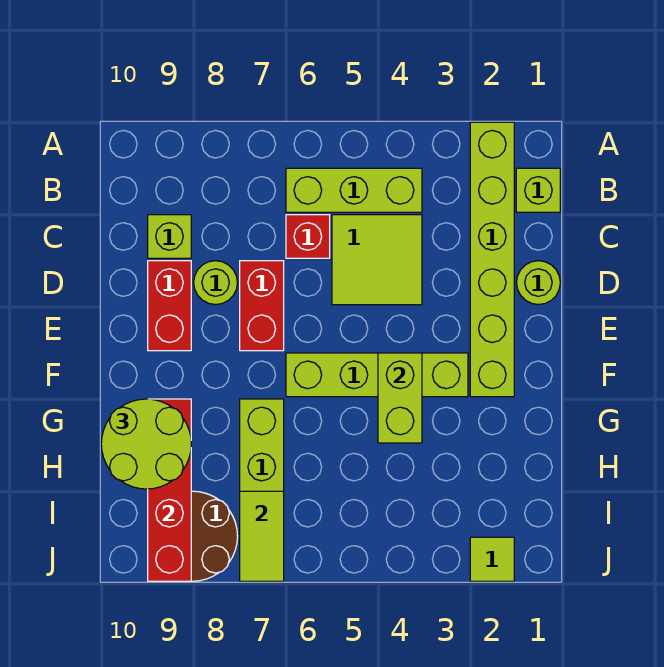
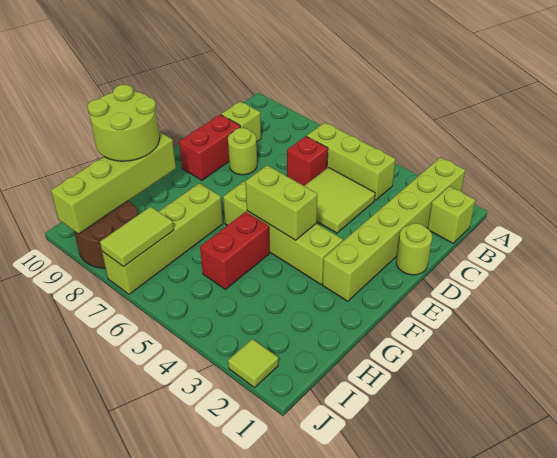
red 1x2 brick [240,261,284,351] -> red 1x2 brick moved to [200,212,270,289]
lime 1x2 brick [378,353,422,443] -> lime 1x2 brick turned to [245,165,317,240]
red 1x4 brick [148,399,191,581] -> lime 1x4 brick [51,131,176,234]

